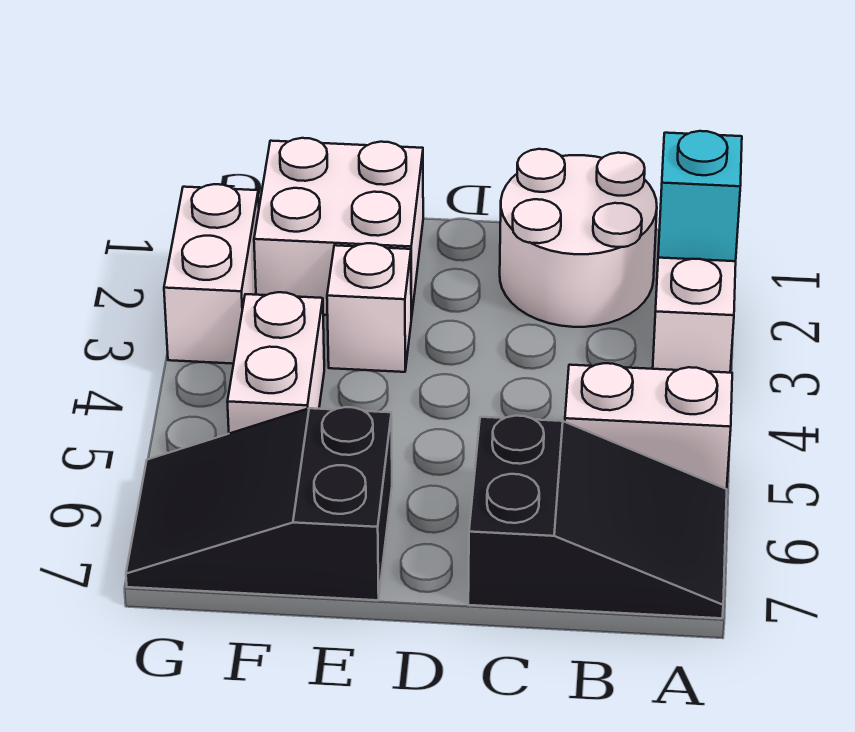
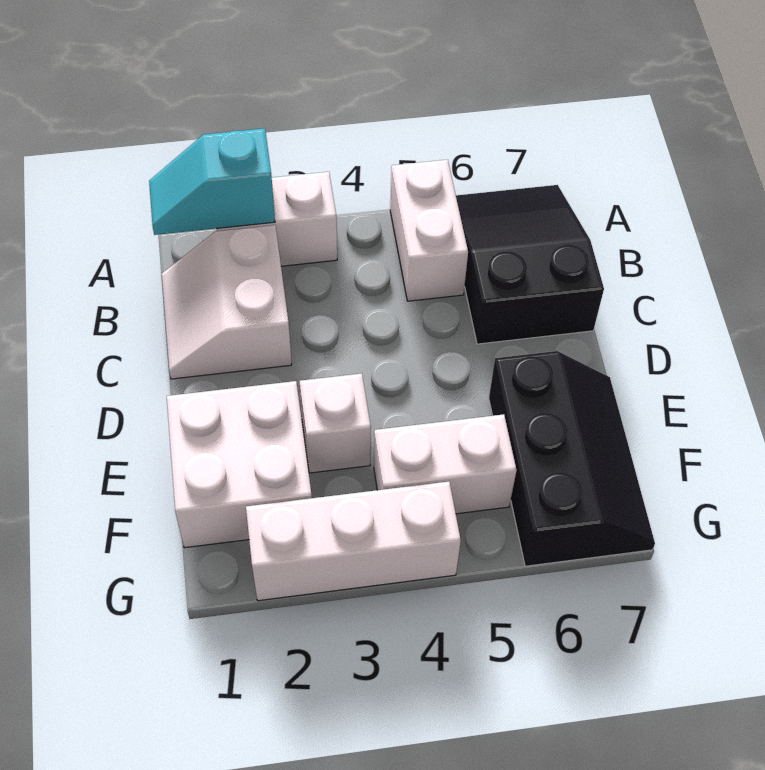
white 2x2 round brick [500,149,657,327] -> white 2x2 slope [162,225,292,379]
black 2x3 slope [126,407,392,600] -> black 2x3 slope turned to [489,351,655,566]
white 1x2 brick [164,184,259,364] -> white 1x3 brick [246,482,461,601]

